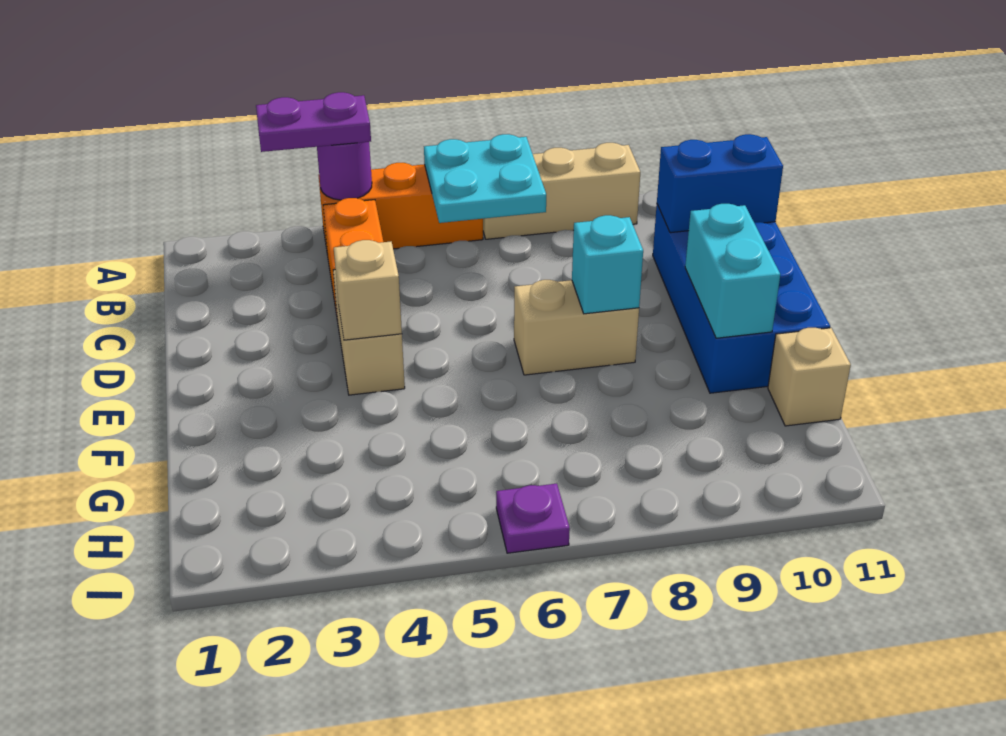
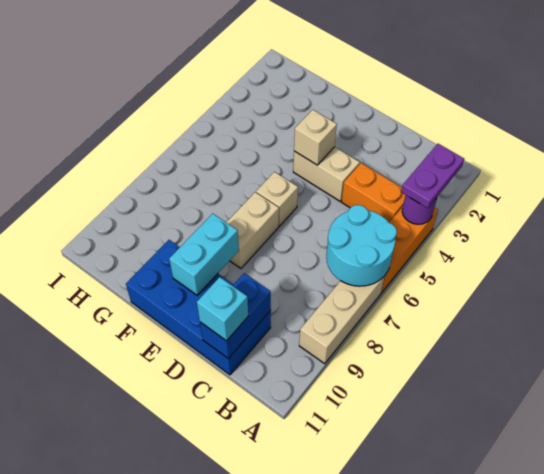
cyan 2x2 plate [424,134,546,223] -> cyan 2x2 round brick [326,205,397,286]
cyan 1x1 brick [572,215,643,314] -> cyan 1x1 brick moved to [197,277,248,341]
cyan 1x2 brick [685,204,780,338] -> cyan 1x2 brick turned to [169,214,239,295]
tan 1x1 brick [768,328,851,426] -> tan 1x1 brick moved to [256,172,298,226]
purple 1x1 plate [496,484,570,553] -> none

